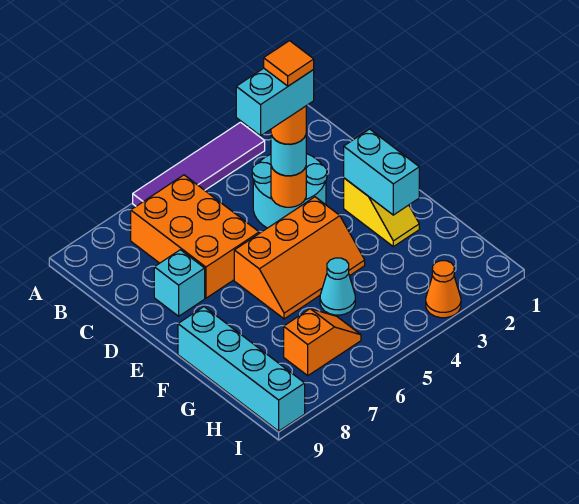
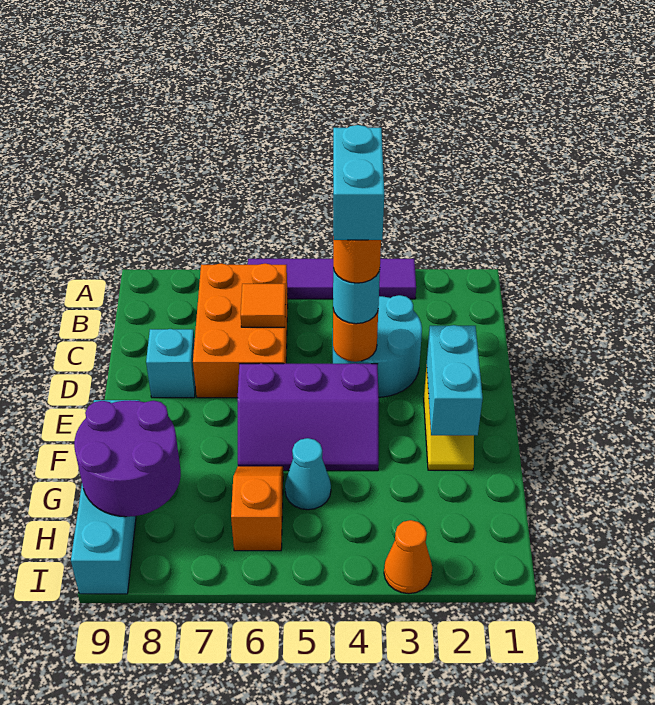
cyan 1x2 brick [236,68,314,136] -> cyan 1x2 brick turned to [333,125,384,240]
orange 1x1 tile [264,41,314,86] -> orange 1x1 tile moved to [241,284,286,327]
orange 2x3 slope [234,197,365,319] -> purple 2x3 slope [237,363,379,471]
none -> purple 2x2 round brick [74,400,181,517]
orange 1x2 slope [284,309,361,376] -> orange 1x2 slope turned to [231,466,283,551]

